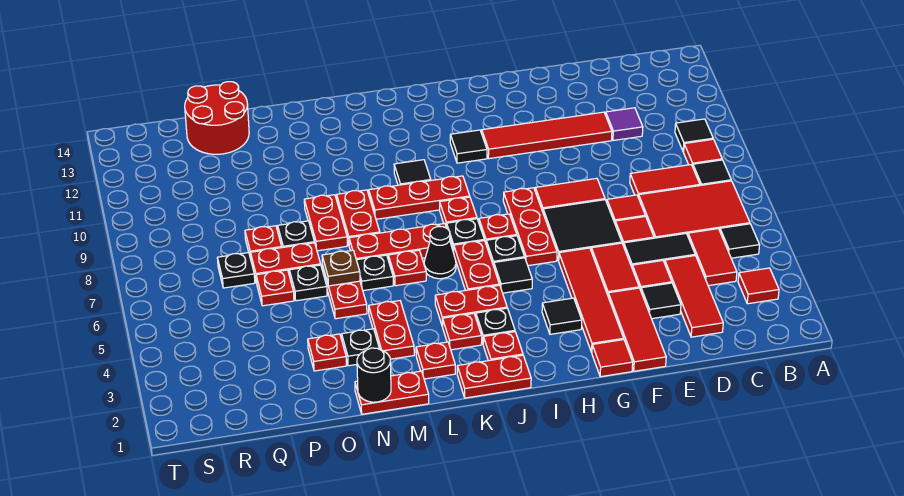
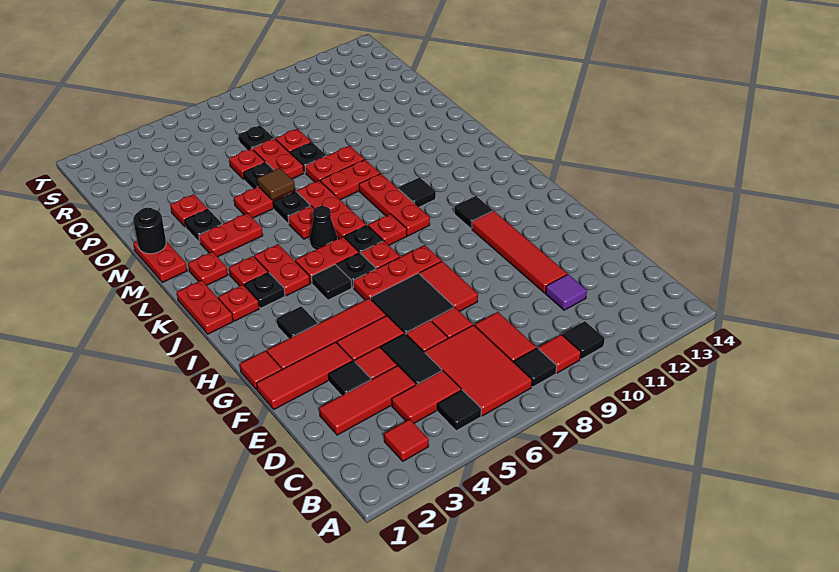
brown 1x1 plate [322,250,360,286] -> brown 1x1 tile [257,168,295,200]
red 2x2 round brick [185,82,249,154] -> none

